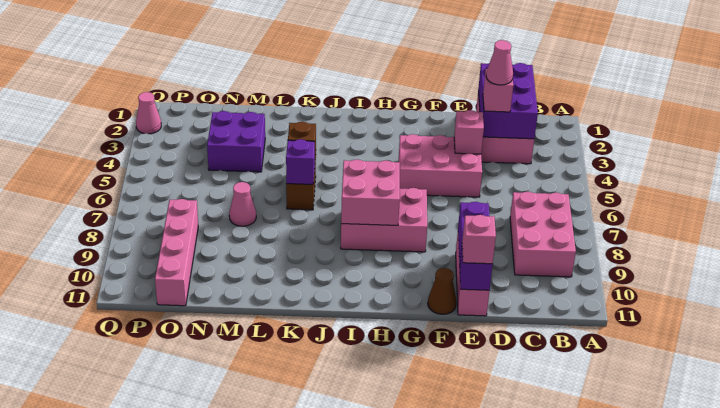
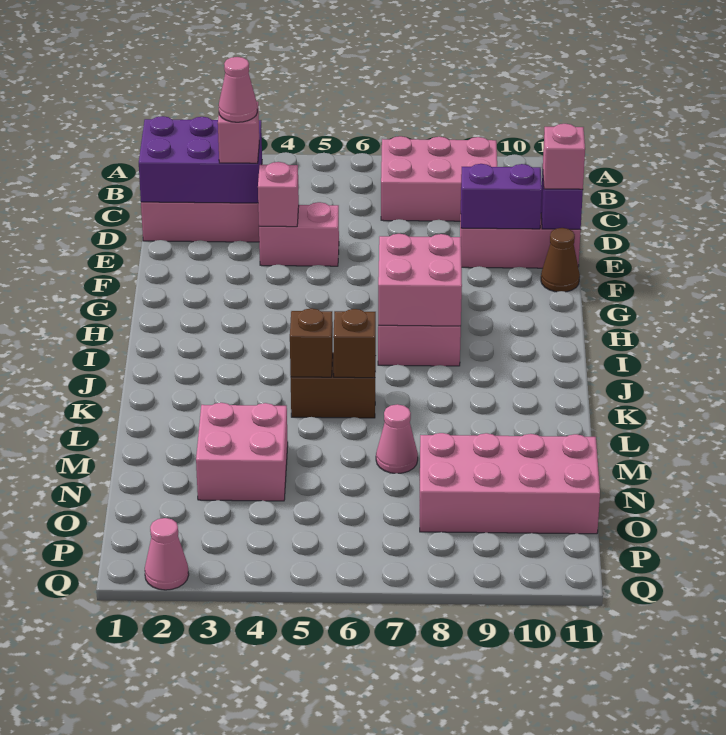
pink 2x3 brick [399,134,482,197] -> pink 1x2 brick [259,202,339,266]
purple 1x1 brick [286,139,315,184] -> brown 1x1 brick [333,309,376,378]
purple 2x2 brick [207,111,265,172] -> pink 2x2 brick [196,403,288,501]
pink 1x4 brick [155,199,198,306] -> pink 2x4 brick [420,433,600,534]

